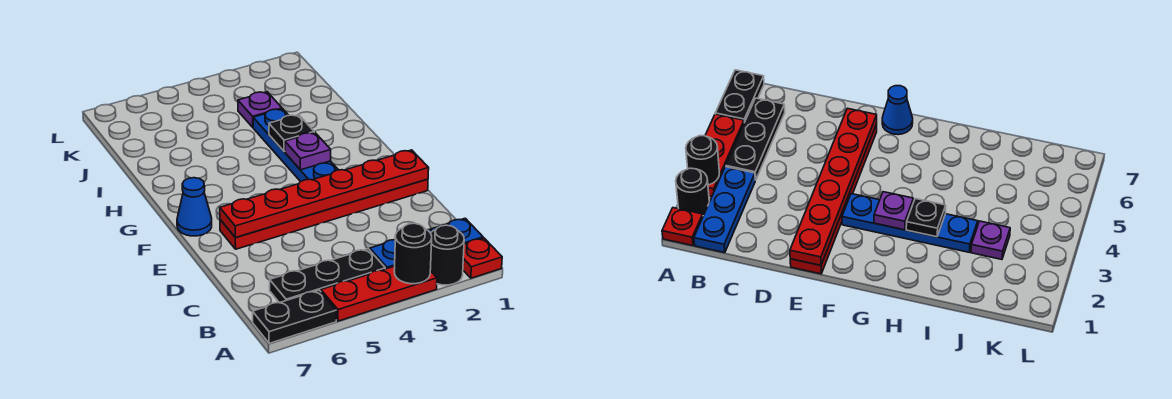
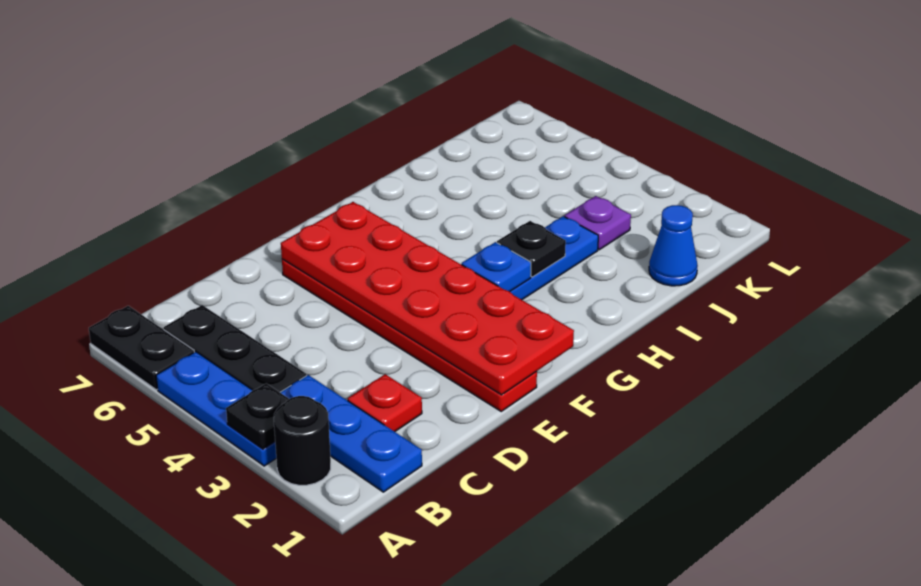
red 1x1 plate [463,238,502,278] -> red 1x1 plate moved to [348,374,422,432]
red 1x3 plate [321,266,437,321] -> blue 1x3 plate [156,352,276,466]
black 1x1 round brick [394,223,432,284] -> black 1x1 plate [226,383,289,449]
red 1x6 plate [220,150,429,238] -> red 2x6 plate [281,202,574,395]
blue 1x1 cone [177,178,212,236] -> blue 1x1 cone moved to [649,205,698,286]
purple 1x1 plate [285,132,331,170] -> blue 1x1 plate [462,242,531,292]

